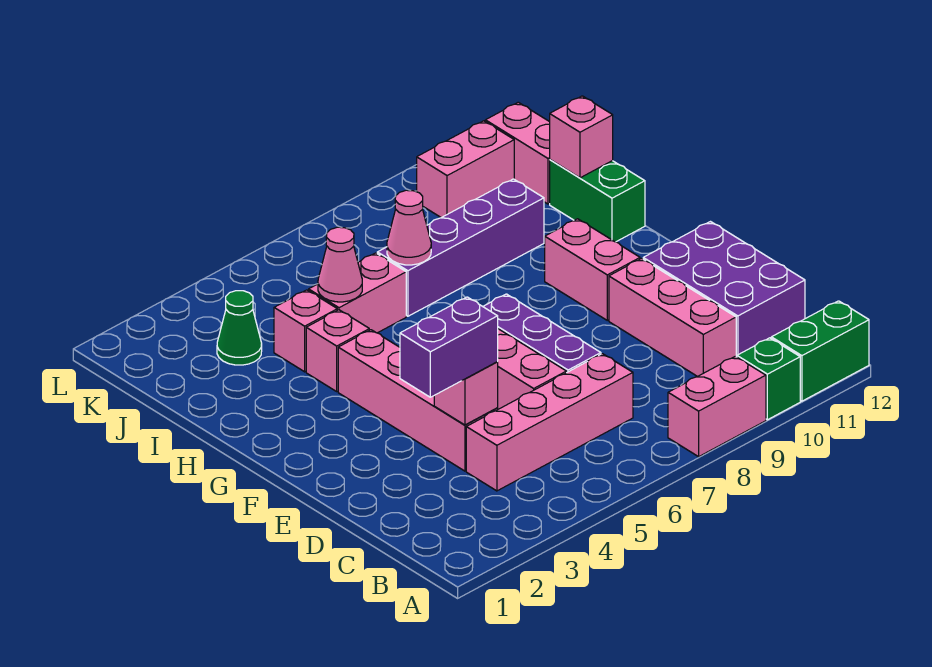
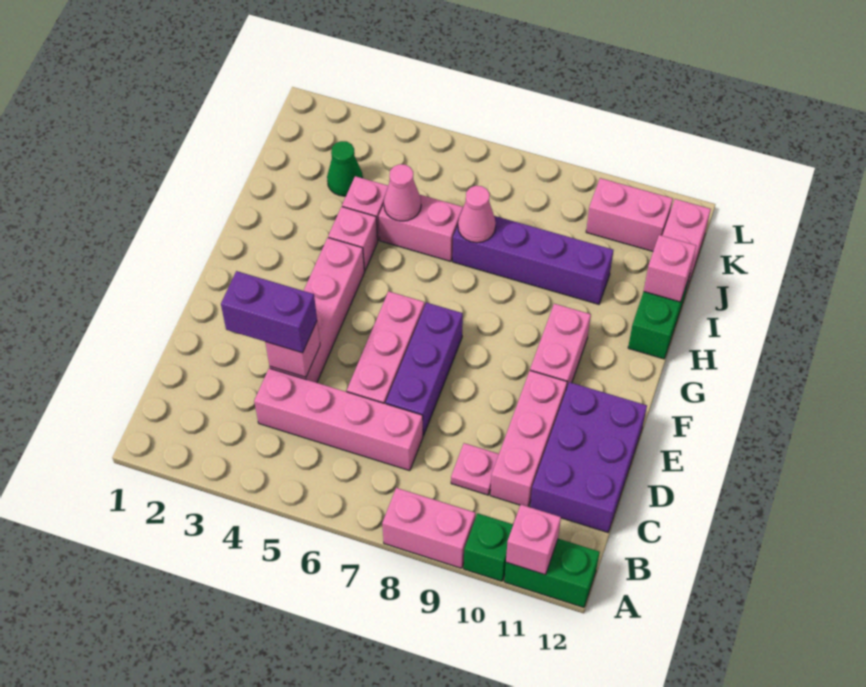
none -> pink 1x1 brick [506,505,561,575]
none -> pink 1x1 plate [451,443,499,495]

